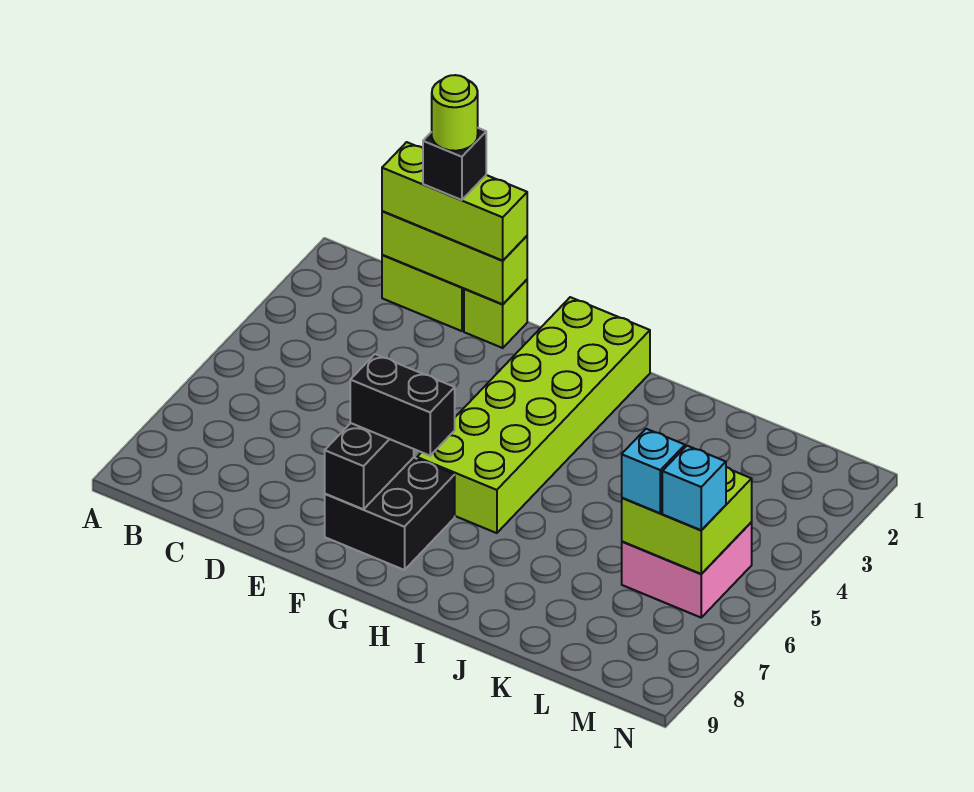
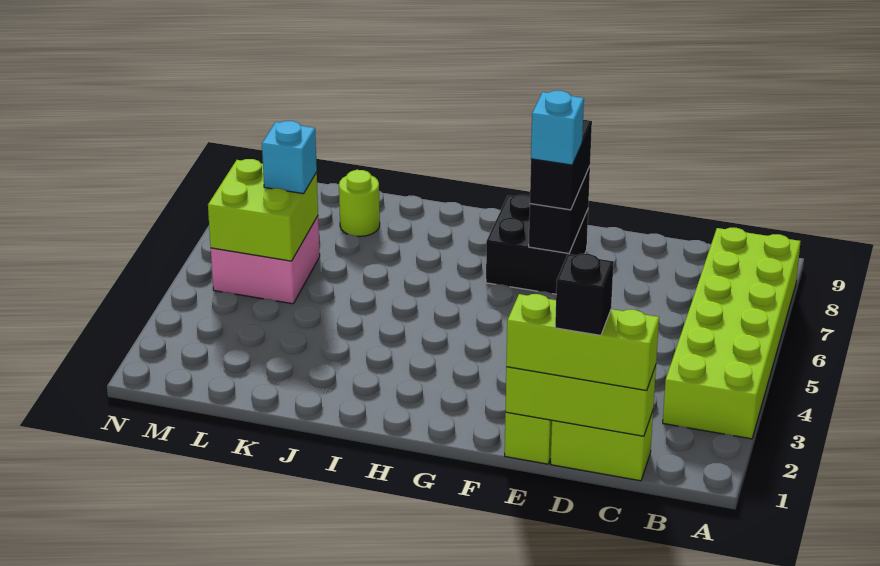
lime 1x1 round brick [432,75,478,151] -> lime 1x1 round brick moved to [339,170,380,236]
black 1x2 brick [350,354,455,456] -> black 1x2 brick turned to [530,120,592,210]
lime 2x6 brick [417,297,650,533] -> lime 2x6 brick moved to [663,228,801,439]
cyan 1x1 brick [662,446,726,530] -> cyan 1x1 brick moved to [531,91,584,165]

